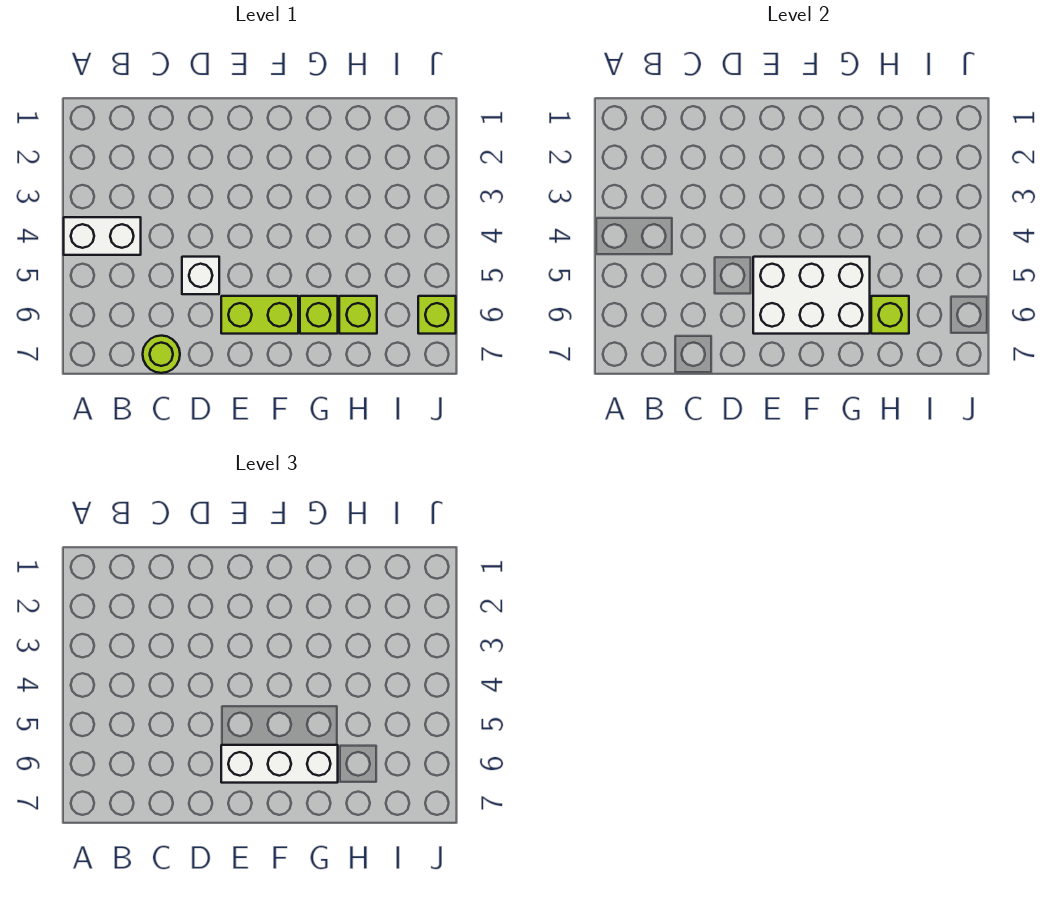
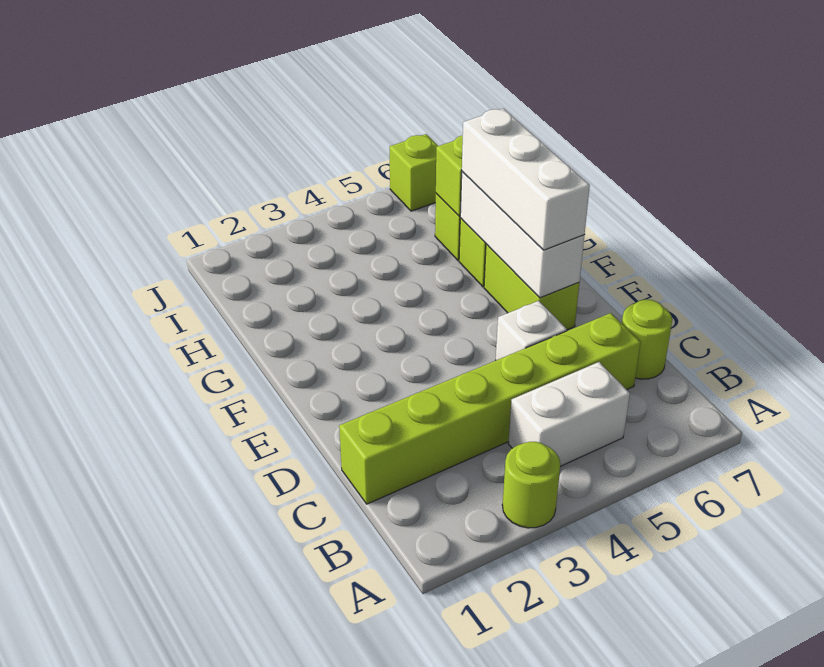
none -> lime 1x1 round brick [502,442,560,528]
white 1x2 brick [64,217,141,255] -> white 1x2 brick turned to [508,362,630,466]
none -> lime 1x6 brick [339,313,641,504]
white 2x3 brick [753,257,870,334] -> white 1x3 brick [460,172,584,298]

